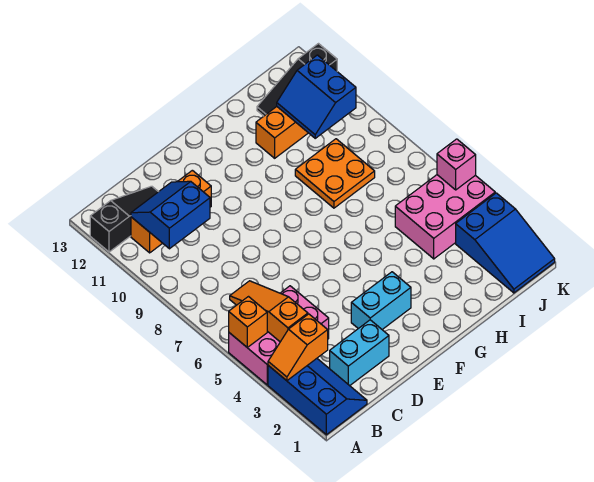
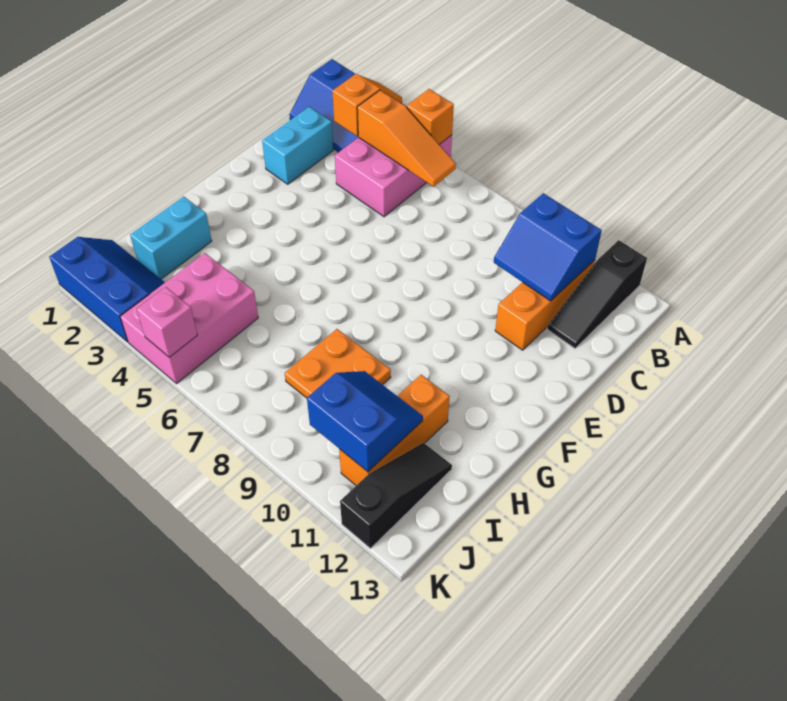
blue 2x2 slope [131,181,210,249] -> blue 2x2 slope turned to [494,193,602,301]
cyan 1x2 brick [351,272,411,329] -> cyan 1x2 brick moved to [130,196,212,279]
blue 2x3 slope [456,193,555,293] -> blue 2x3 slope turned to [49,237,165,342]

